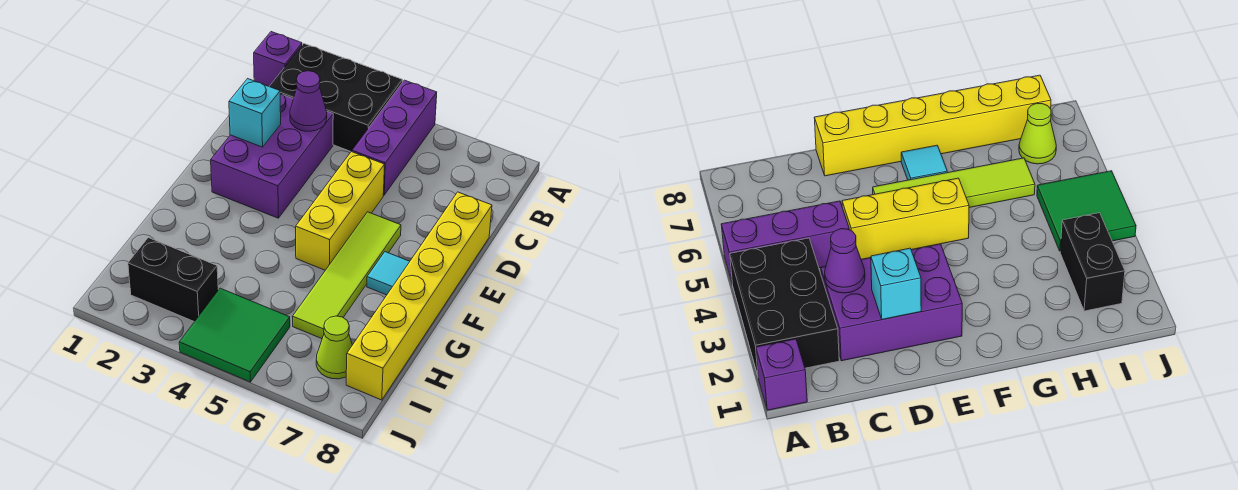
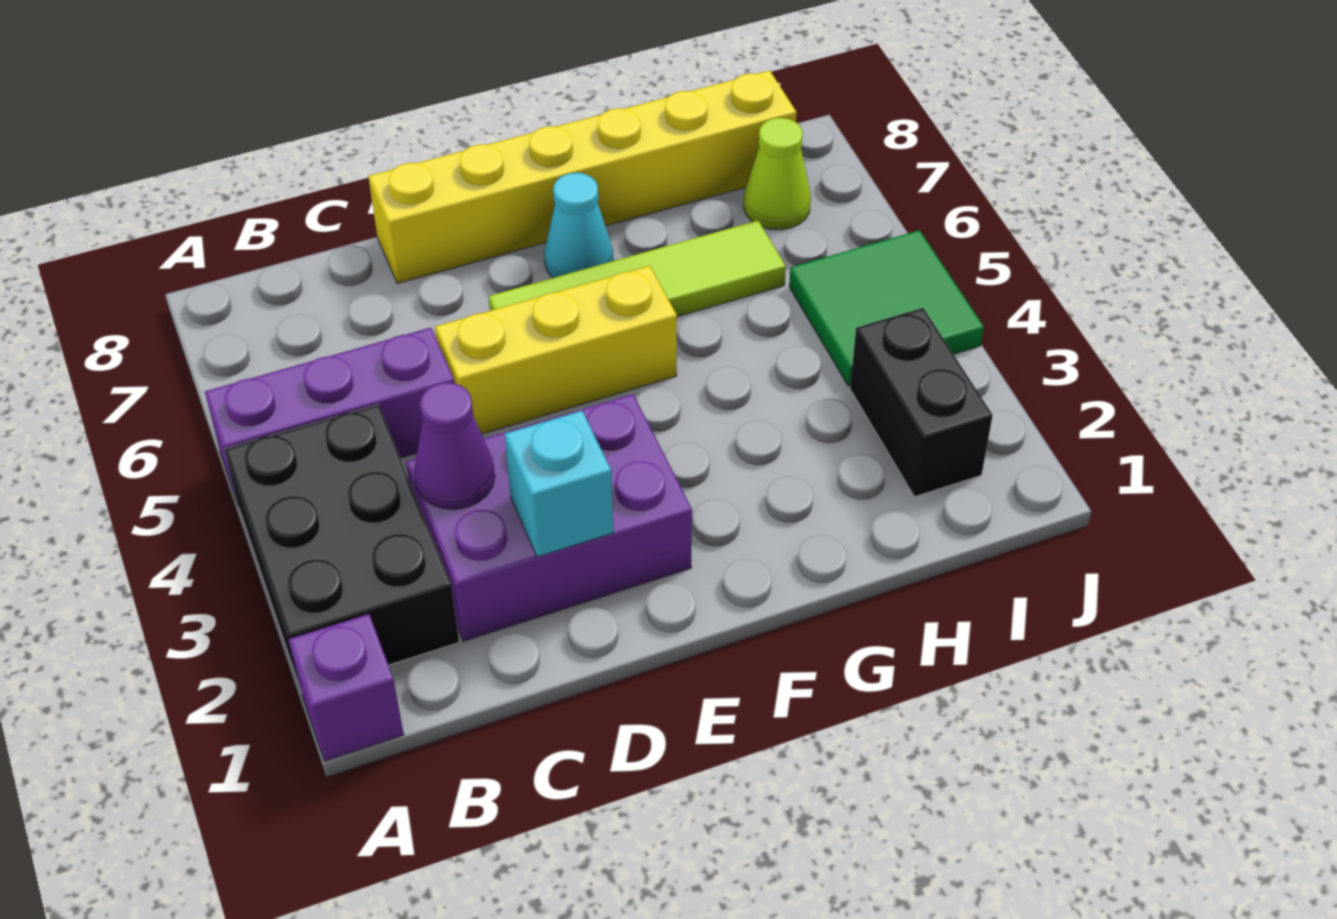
cyan 1x1 tile [367,252,410,295] -> cyan 1x1 cone [544,173,613,278]

